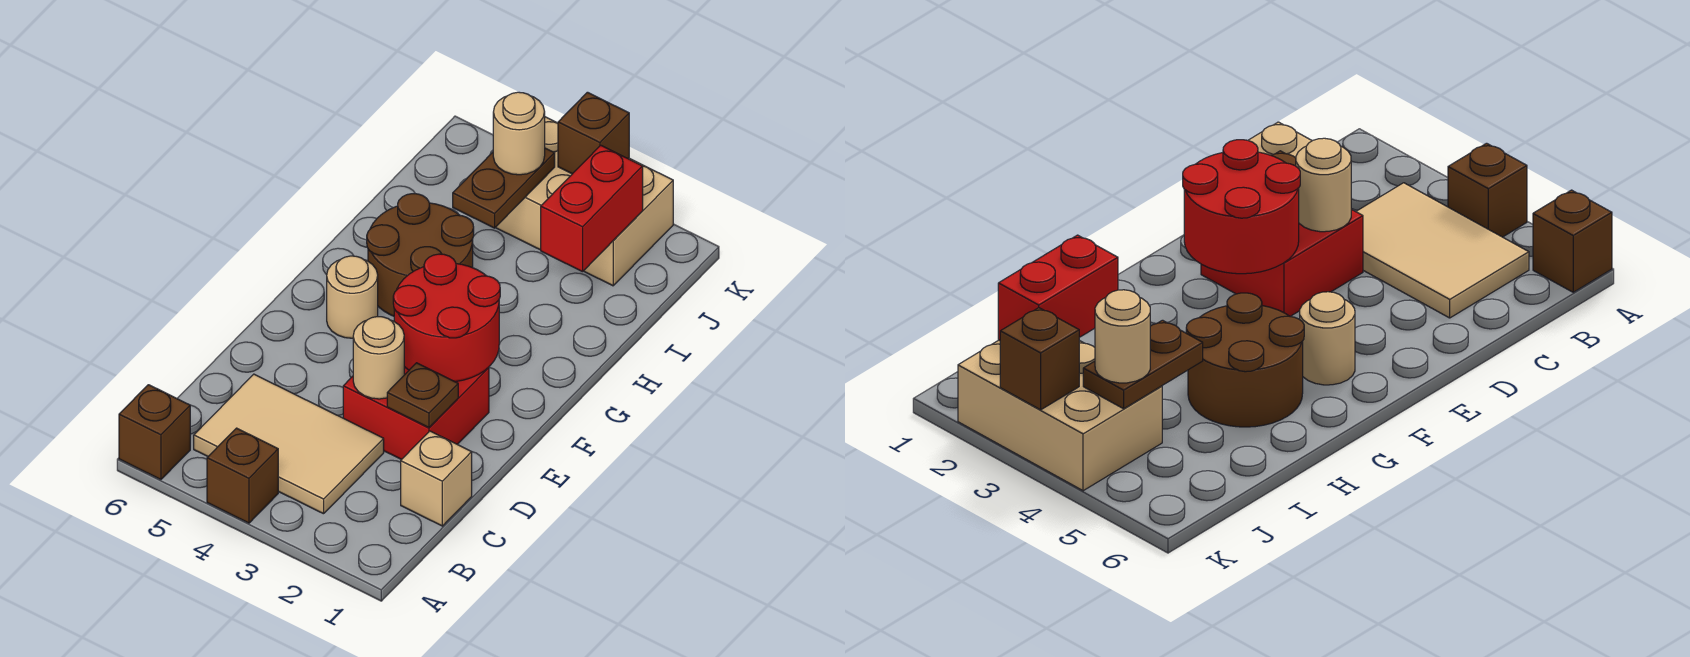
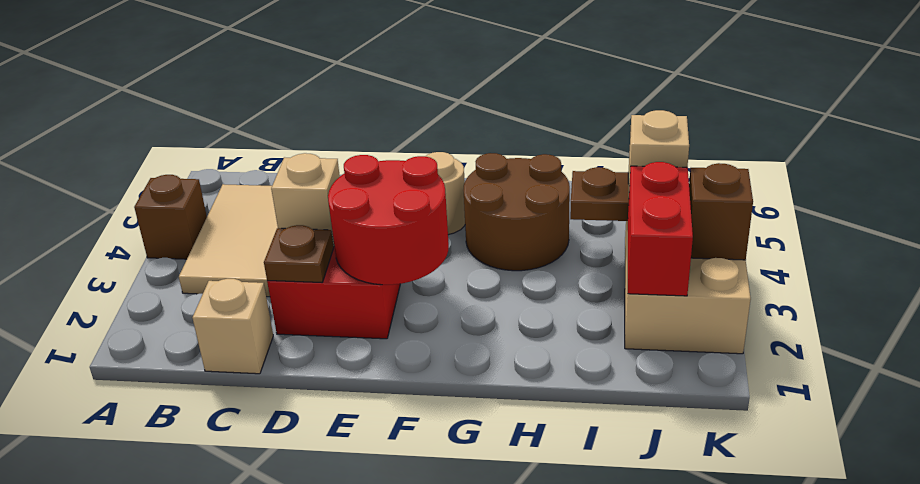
brown 1x1 brick [119,385,190,480] -> none
tan 1x1 round brick [353,317,404,399] -> tan 1x1 brick [271,153,340,246]
red 1x2 brick [541,145,643,272] -> red 1x2 brick turned to [628,162,693,296]
tan 1x1 round brick [493,92,545,175] -> tan 1x1 brick [628,110,689,186]

